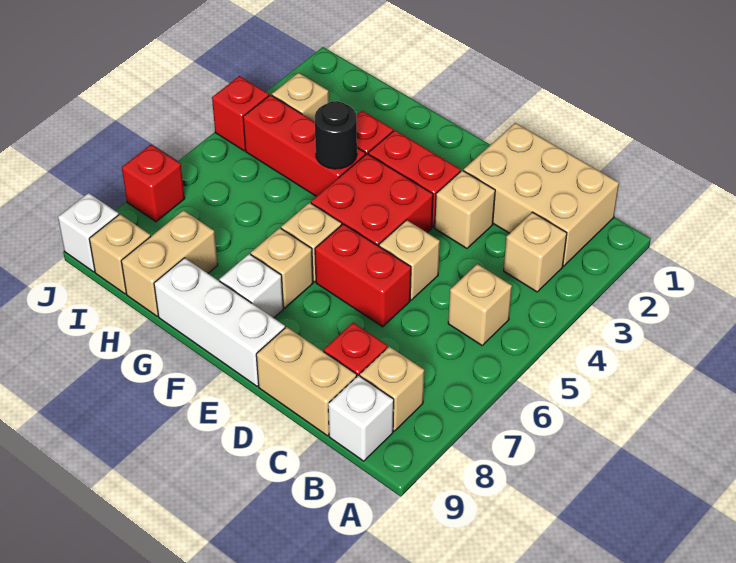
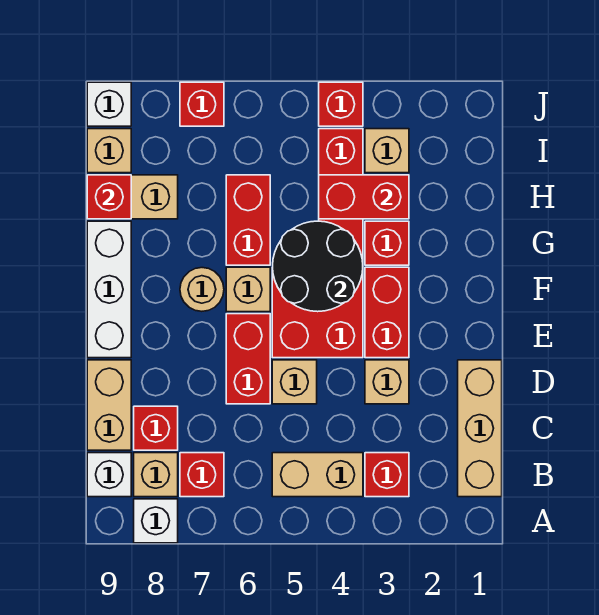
tan 2x3 brick [463,123,619,266] -> tan 1x3 brick [458,360,502,497]
tan 1x1 brick [504,212,567,292] -> red 1x1 brick [365,453,409,497]
tan 1x1 brick [448,264,512,345] -> tan 1x2 brick [272,453,363,497]
none -> red 1x1 brick [180,453,224,497]
tan 1x1 brick [251,228,313,308] -> tan 1x1 round brick [180,268,224,311]
white 1x1 brick [219,254,283,318] -> white 1x1 brick moved to [134,499,178,543]
black 1x1 round brick [315,101,357,169] -> black 2x2 round brick [273,221,363,312]
none -> red 1x2 brick [226,175,270,265]
none -> red 1x2 brick [319,175,409,219]
none -> red 1x1 brick [87,175,131,219]

